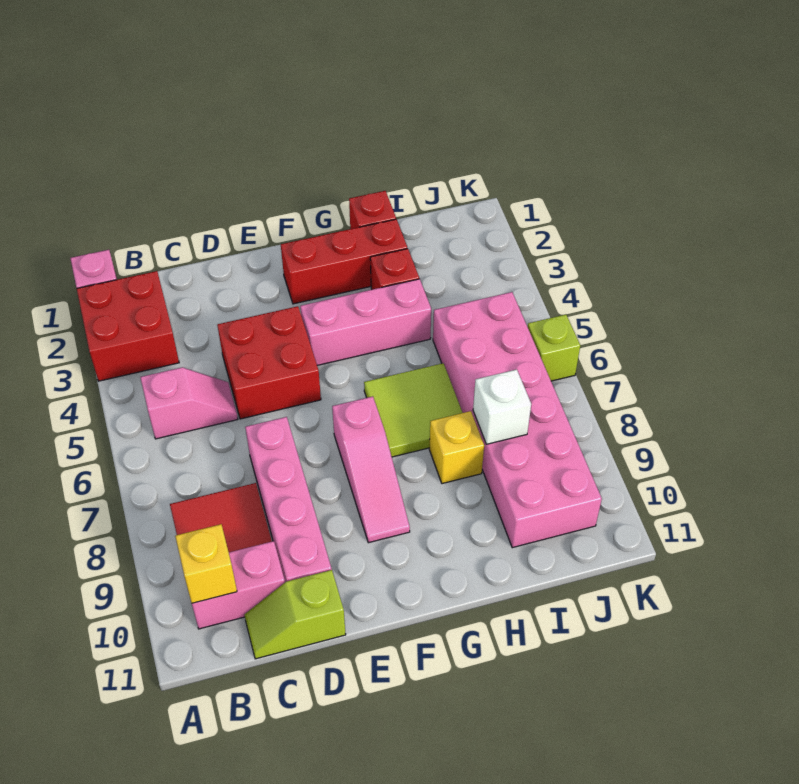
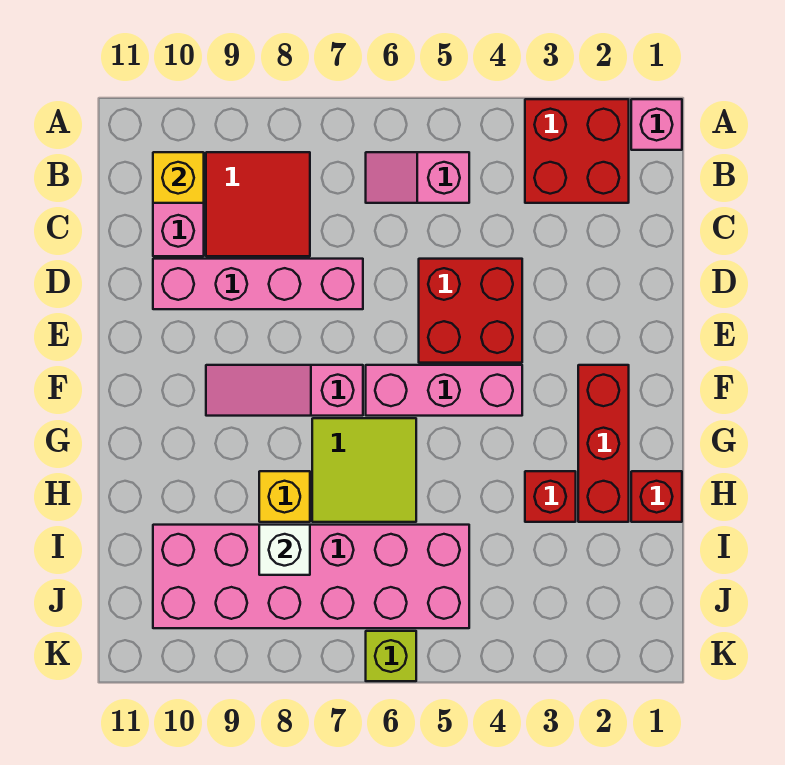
pink 1x2 slope [140,367,238,439] -> pink 1x2 slope turned to [366,152,469,203]
lime 1x2 slope [244,570,346,659] -> none
pink 1x3 brick [300,279,431,365] -> pink 1x3 brick turned to [366,365,522,416]

